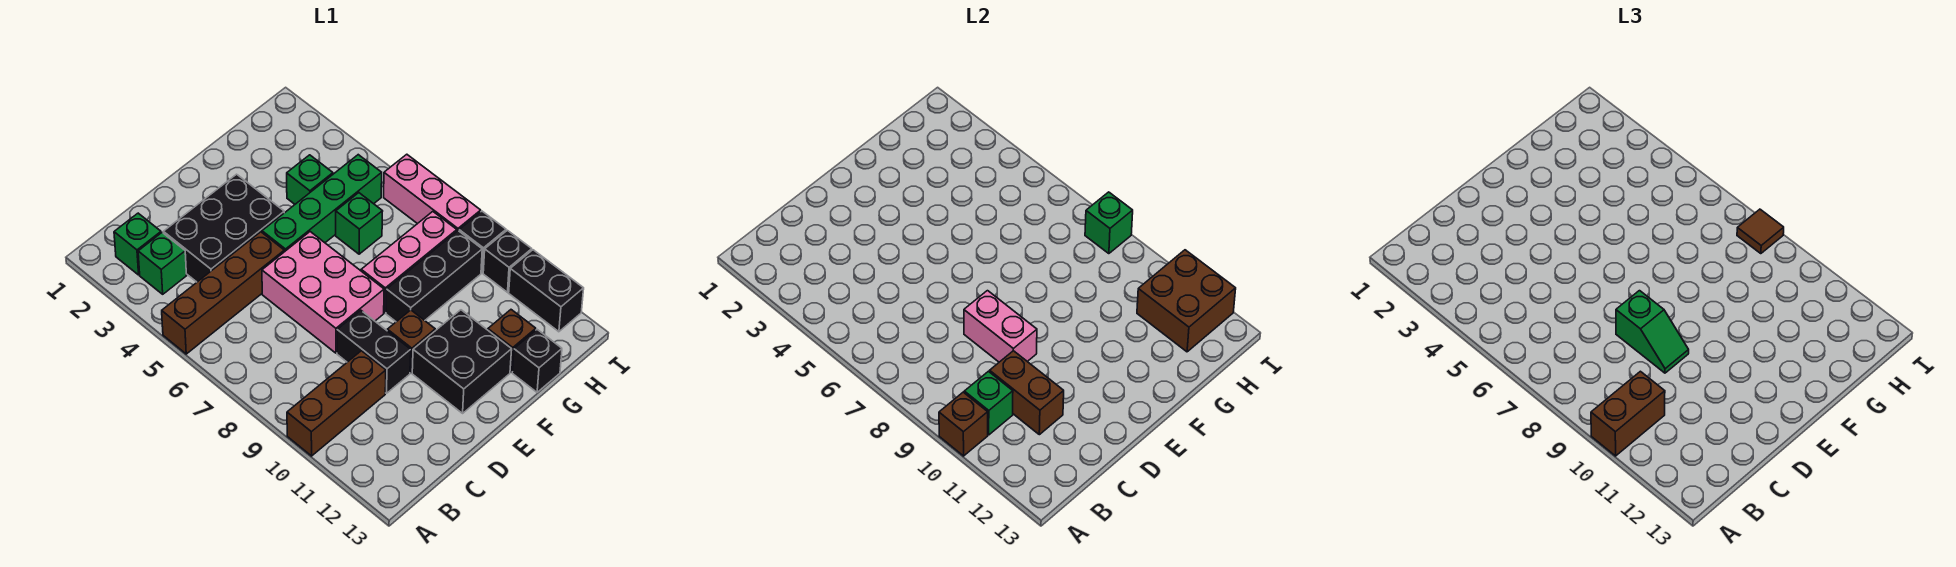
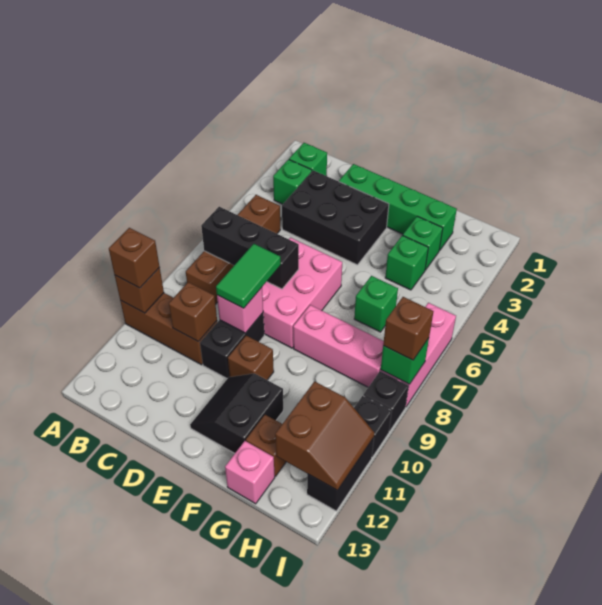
brown 1x4 brick [162,232,284,354] -> brown 1x4 brick turned to [186,195,280,304]
brown 1x2 brick [1591,371,1665,456] -> brown 1x1 brick [109,228,160,288]
green 1x1 brick [964,371,1013,435] -> green 1x1 brick moved to [403,216,443,270]
brown 1x2 brick [990,351,1064,435] -> brown 1x1 brick [169,282,217,342]
pink 1x2 brick [964,291,1037,362] -> pink 1x1 brick [217,288,263,333]
green 1x2 slope [1616,291,1689,373] -> green 1x2 tile [216,244,281,308]
green 1x4 brick [262,155,382,252] -> green 1x4 brick moved to [339,164,457,250]
black 2x2 brick [412,310,512,413] -> black 2x2 slope [190,373,283,453]
black 1x3 brick [386,231,482,322] -> black 1x3 brick moved to [201,207,299,289]
black 1x1 brick [512,330,562,392] -> pink 1x1 brick [225,441,275,504]
brown 2x2 brick [1137,250,1236,352] -> brown 2x2 slope [275,381,374,490]
brown 1x1 tile [1737,209,1784,254] -> brown 1x1 brick [383,297,433,360]

